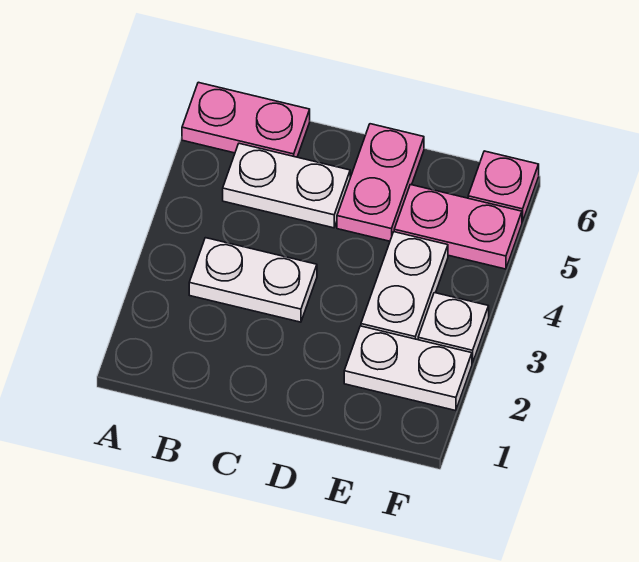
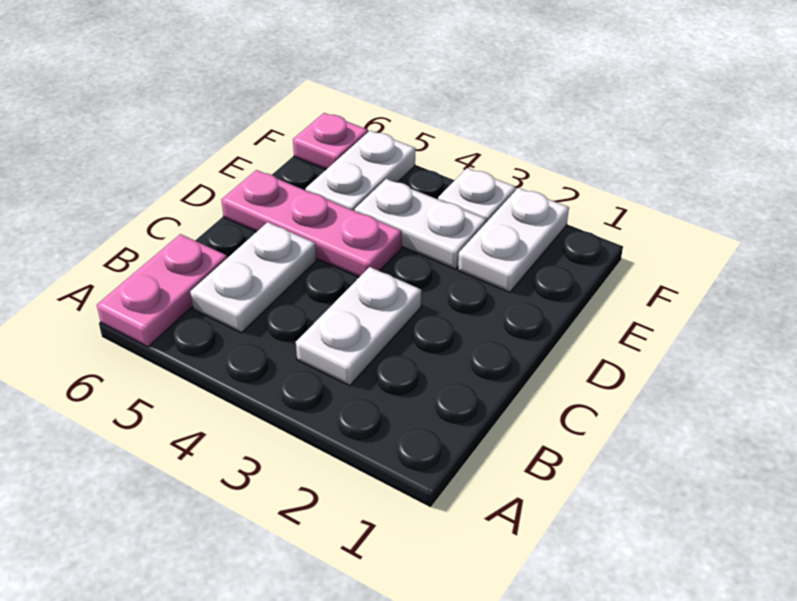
pink 1x2 plate [337,124,424,241] -> pink 1x3 plate [221,170,402,277]
pink 1x2 plate [394,185,522,269] -> white 1x2 plate [305,131,415,211]

